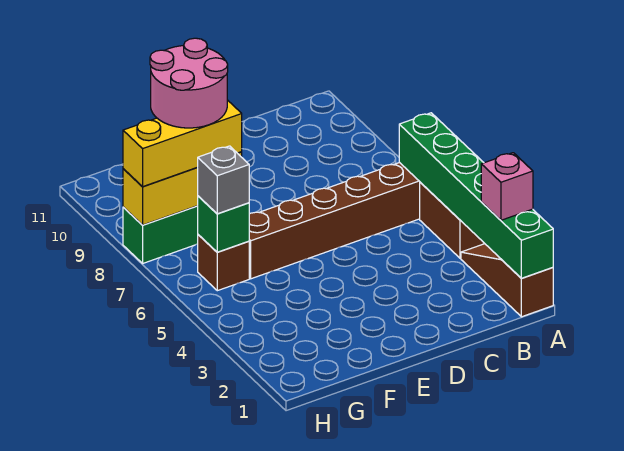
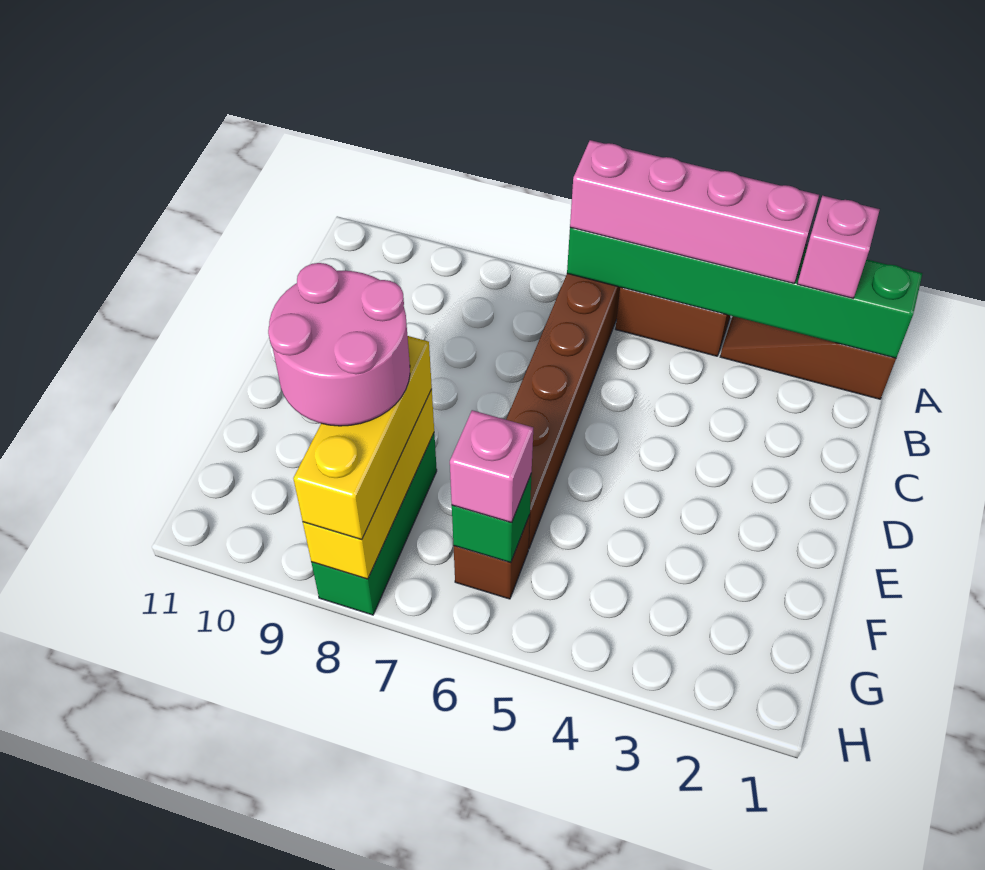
none -> pink 1x4 brick [570,140,819,283]
grey 1x1 brick [197,146,249,214] -> pink 1x1 brick [450,410,533,523]

